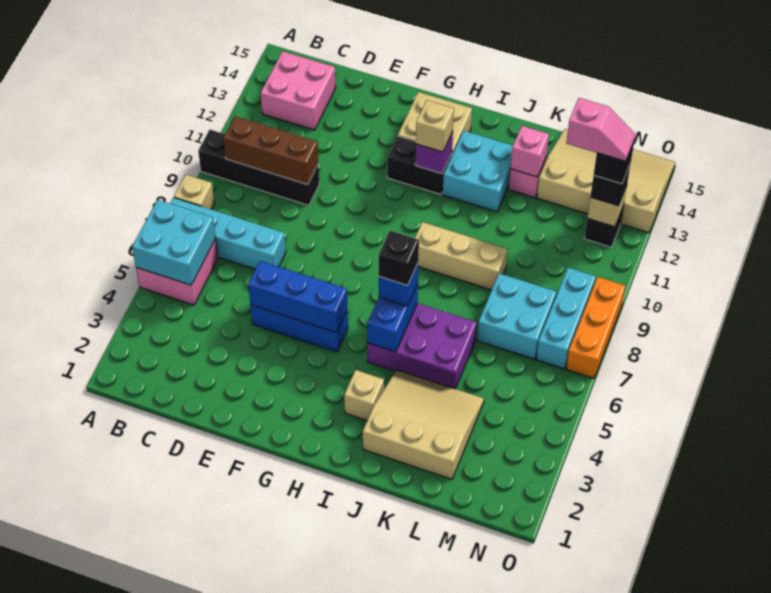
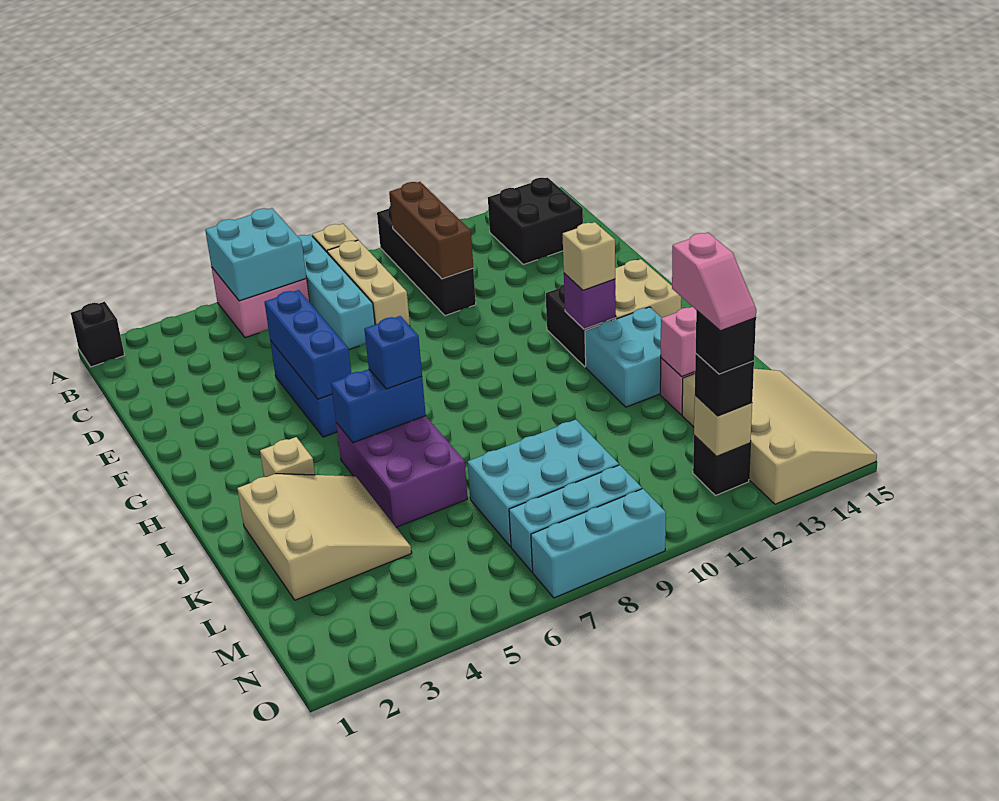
pink 2x2 brick [261,51,336,130] -> black 2x2 brick [488,178,583,264]
black 1x1 brick [379,231,419,285] -> black 1x1 brick moved to [71,302,124,367]
tan 1x3 brick [415,222,507,290] -> tan 1x3 brick moved to [327,240,410,326]
cyan 2x2 brick [477,273,556,359] -> cyan 2x3 brick [468,420,619,547]
orange 1x3 brick [566,277,625,378] -> cyan 1x3 brick [531,489,666,598]

